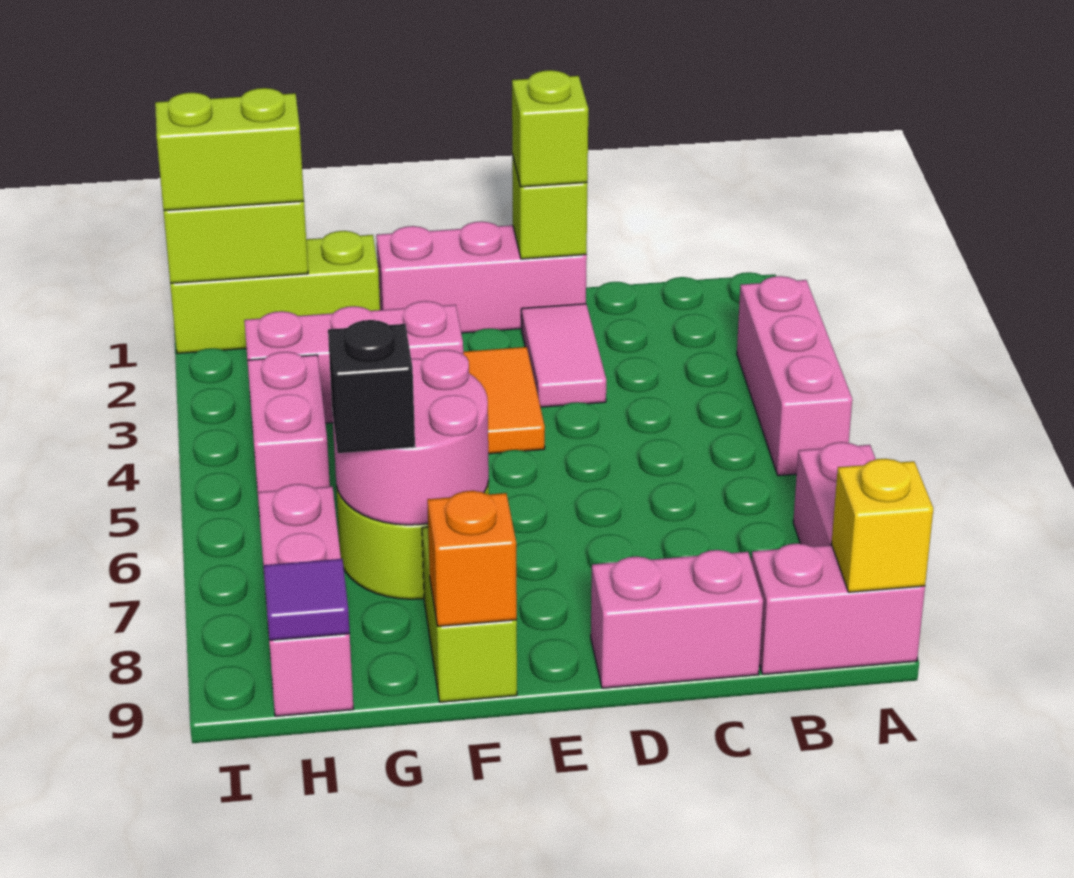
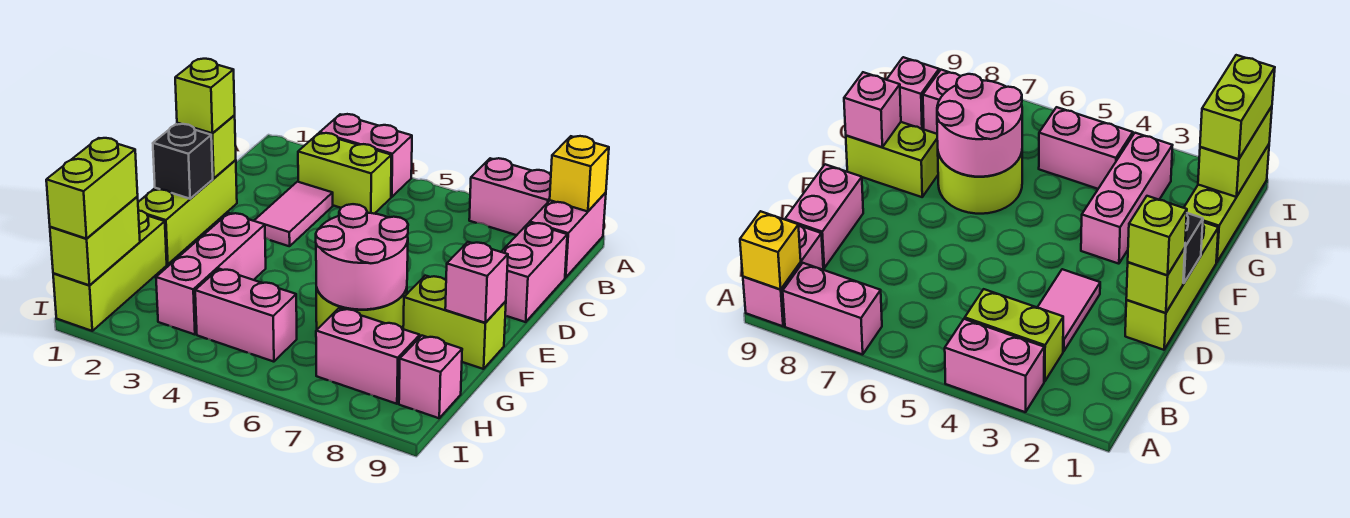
pink 1x3 brick [737,276,852,476] -> pink 1x2 brick [320,114,412,197]
none -> lime 1x2 brick [298,133,391,214]
pink 1x3 brick [376,221,587,333] -> lime 1x3 brick [138,160,237,264]
pink 1x2 tile [521,304,606,407] -> pink 1x2 tile turned to [254,182,333,246]
orange 1x2 tile [463,347,545,454] -> none
orange 1x1 brick [427,491,517,626] -> pink 1x1 brick [445,242,508,323]
black 1x1 brick [328,320,415,453] -> black 1x1 brick moved to [153,124,213,199]
purple 1x1 tile [263,559,350,640] -> none

